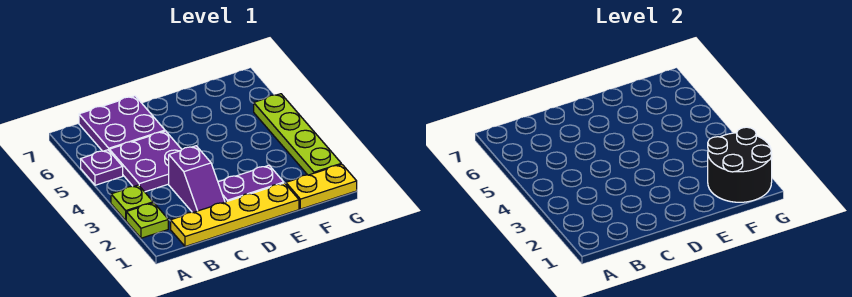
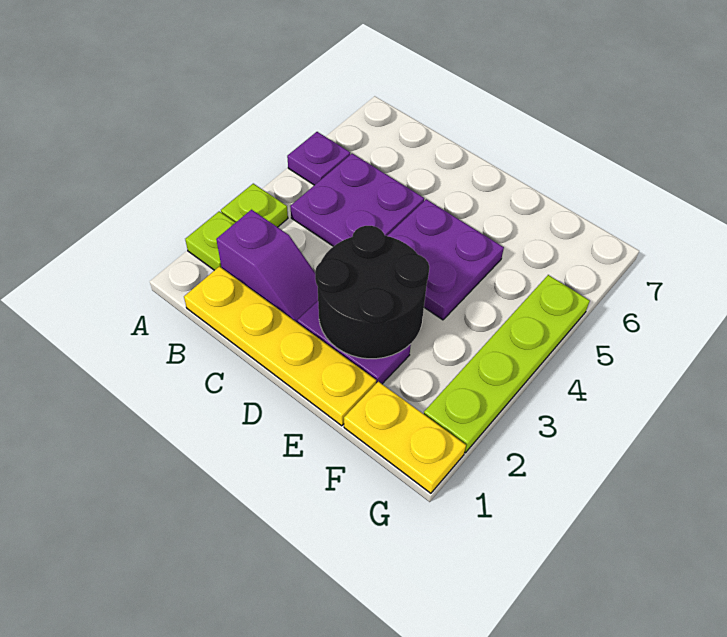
purple 2x2 plate [79,96,165,151] -> purple 2x2 plate moved to [387,199,504,320]
purple 1x2 slope [169,146,225,213] -> purple 1x2 slope turned to [216,210,318,323]
black 2x2 round brick [708,127,772,202] -> black 2x2 round brick moved to [315,226,429,359]

